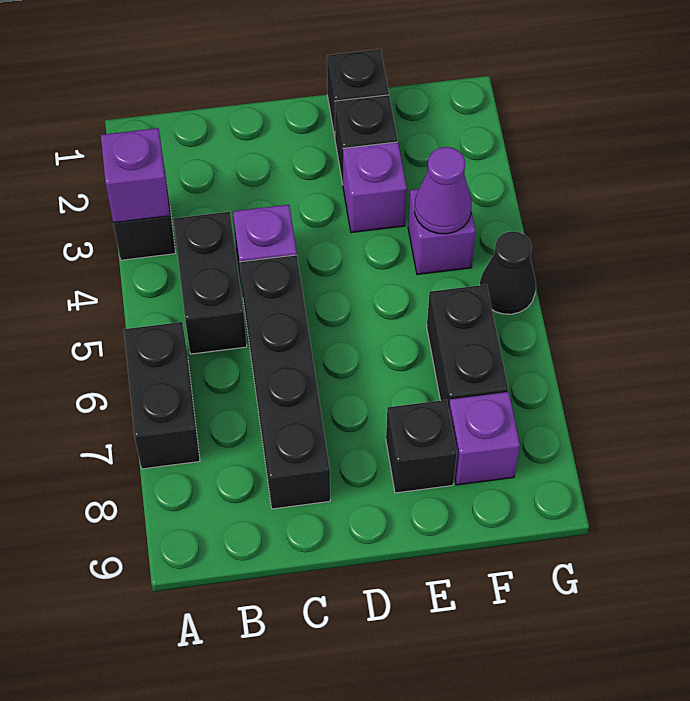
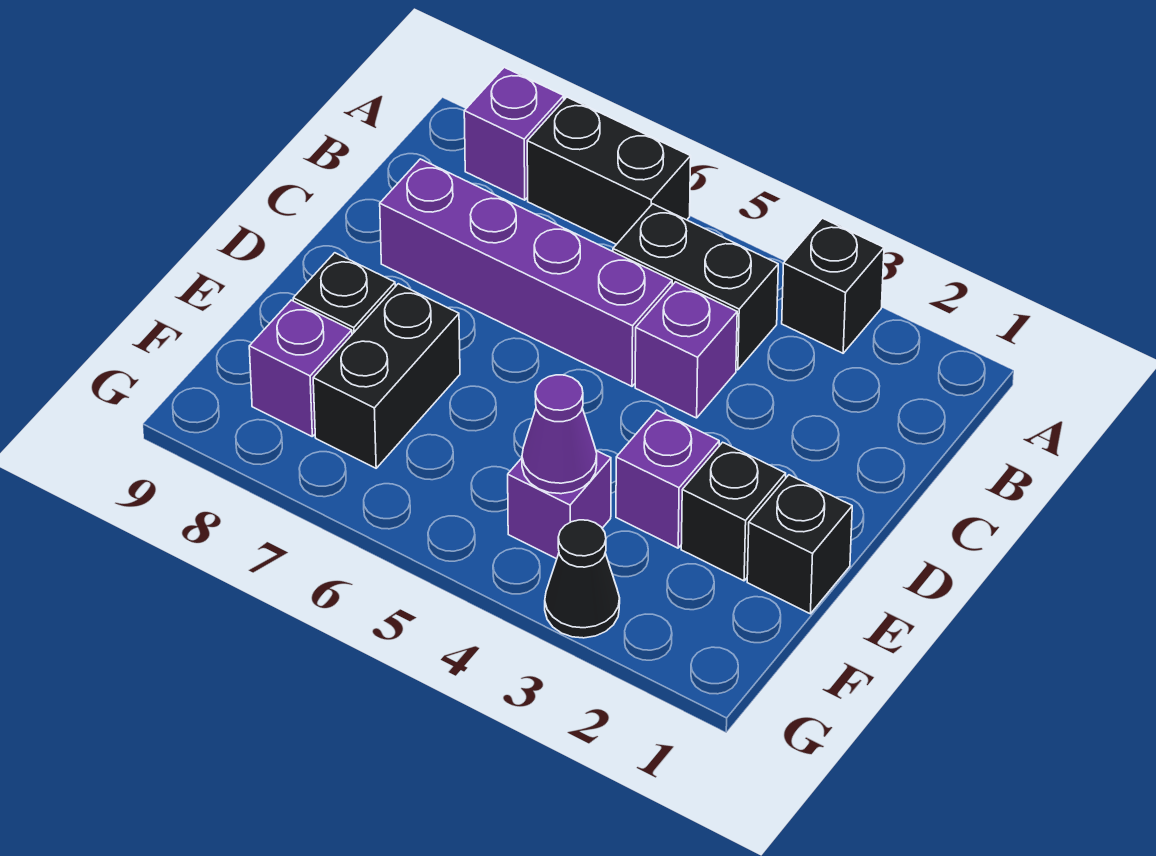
purple 1x1 brick [101,128,170,223] -> purple 1x1 brick moved to [464,67,564,200]
black 1x4 brick [240,255,330,509] -> purple 1x4 brick [380,159,672,386]
black 1x2 brick [427,285,508,409] -> black 1x2 brick turned to [313,284,460,468]
black 1x1 cone [480,231,536,314] -> black 1x1 cone moved to [545,520,620,638]

